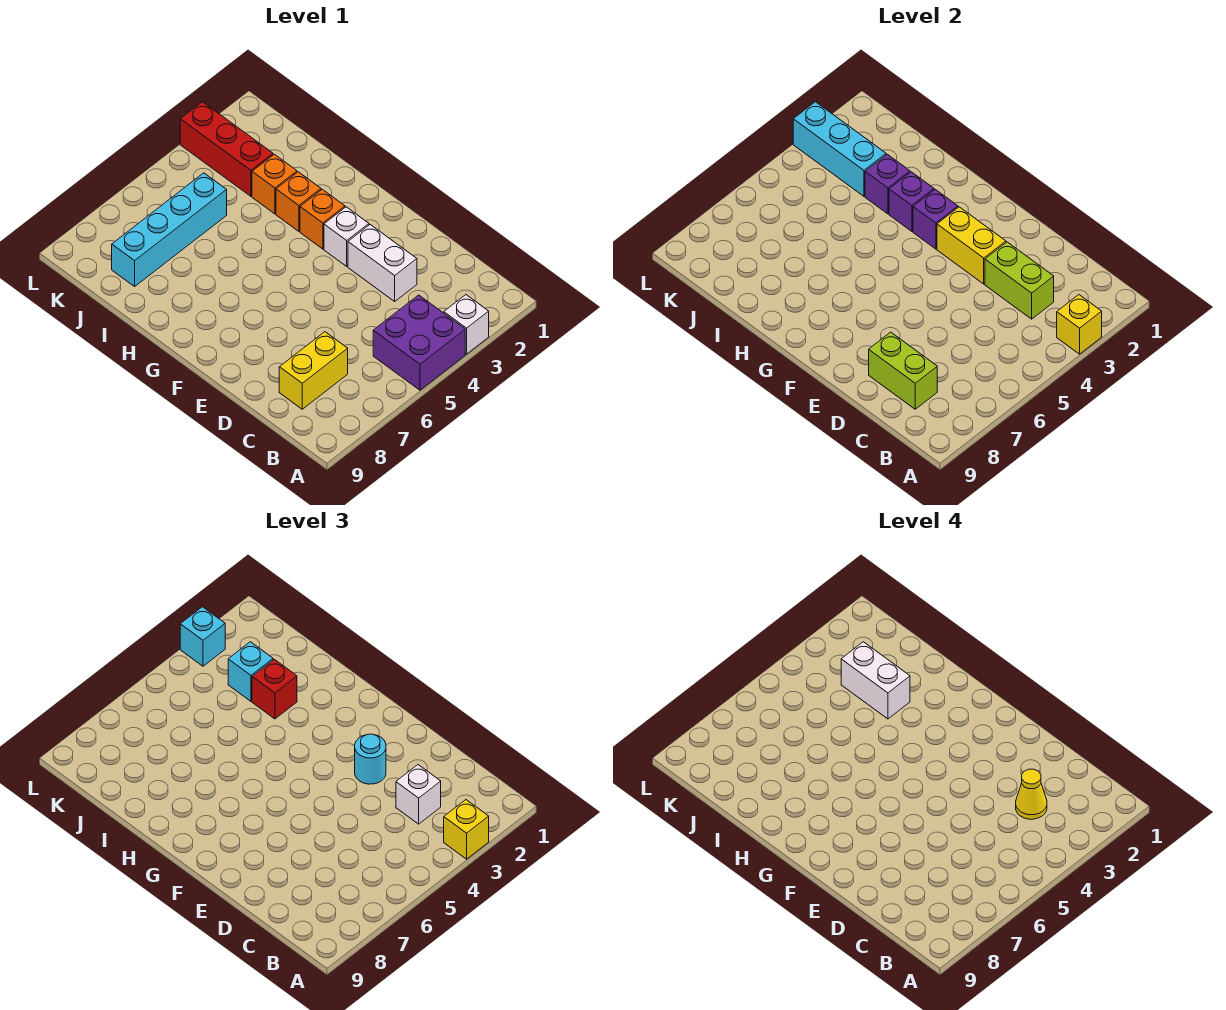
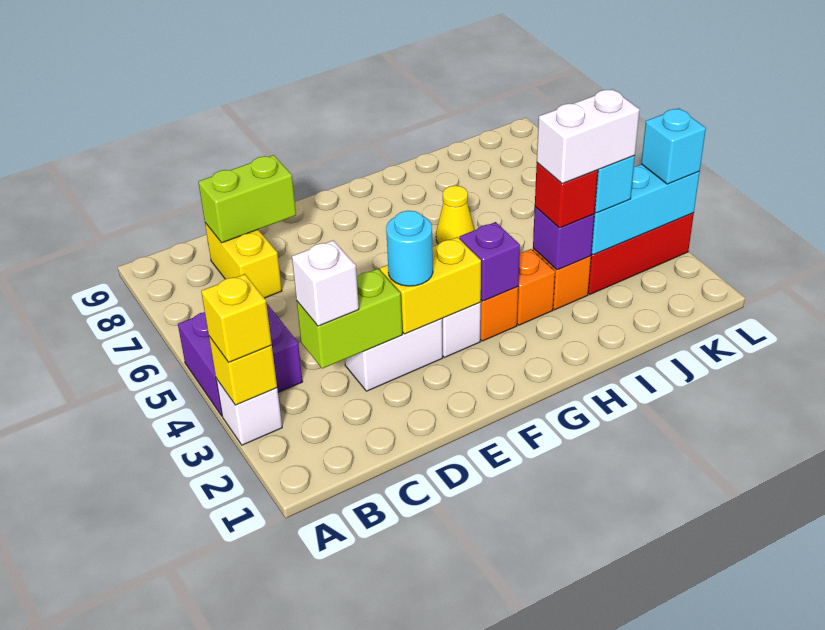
yellow 1x1 cone [1016,769,1047,819] -> yellow 1x1 cone moved to [436,186,474,244]
purple 1x1 brick [889,172,934,231] -> none
cyan 1x4 brick [112,173,227,286] -> none

